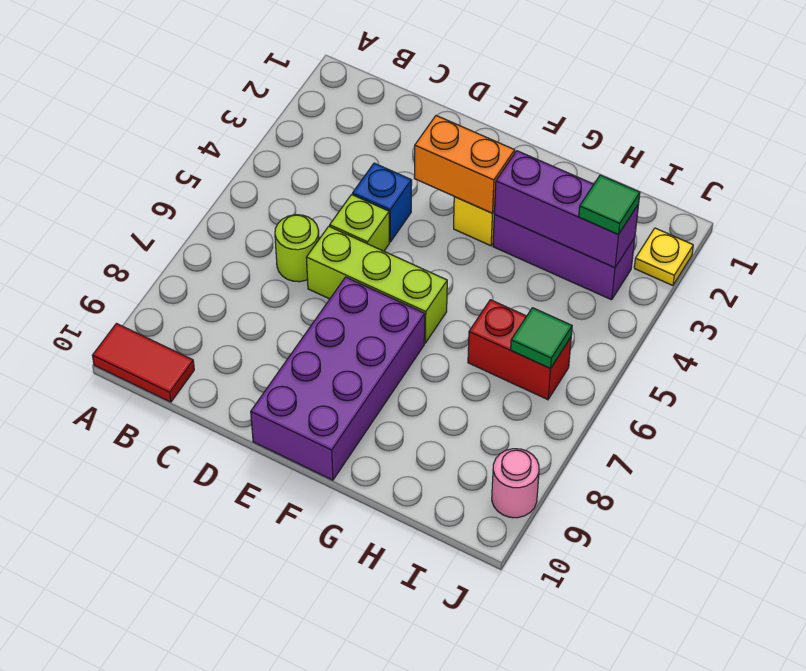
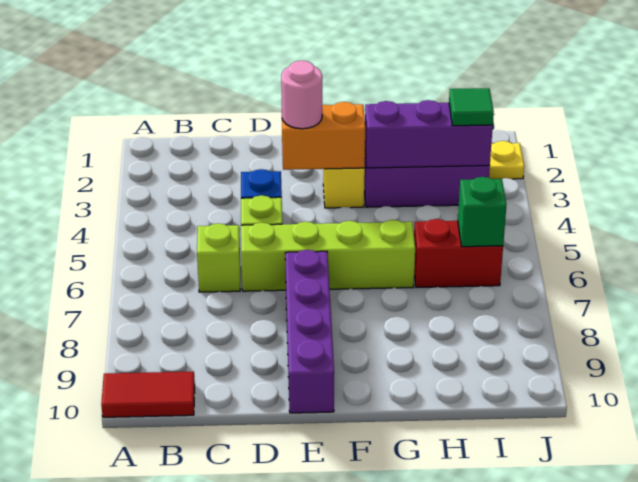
lime 1x1 round brick [275,215,319,282] -> lime 1x1 brick [197,223,240,292]
lime 1x3 brick [306,226,447,343] -> lime 1x4 brick [241,220,415,291]
purple 2x4 brick [251,277,425,480] -> purple 1x4 brick [285,250,334,413]
green 1x1 tile [511,308,572,369] -> green 1x1 brick [458,177,506,247]
pink 1x1 round brick [492,449,539,518] -> pink 1x1 round brick moved to [281,61,322,129]

